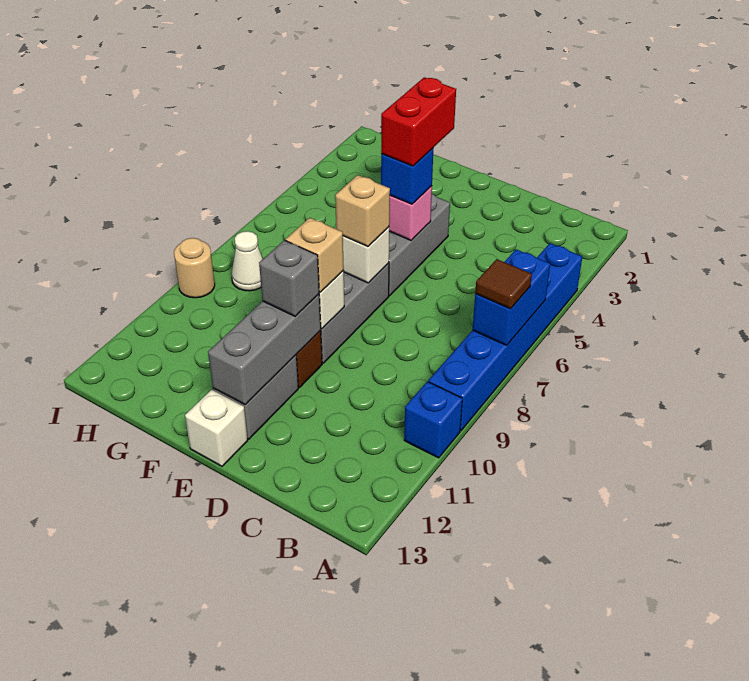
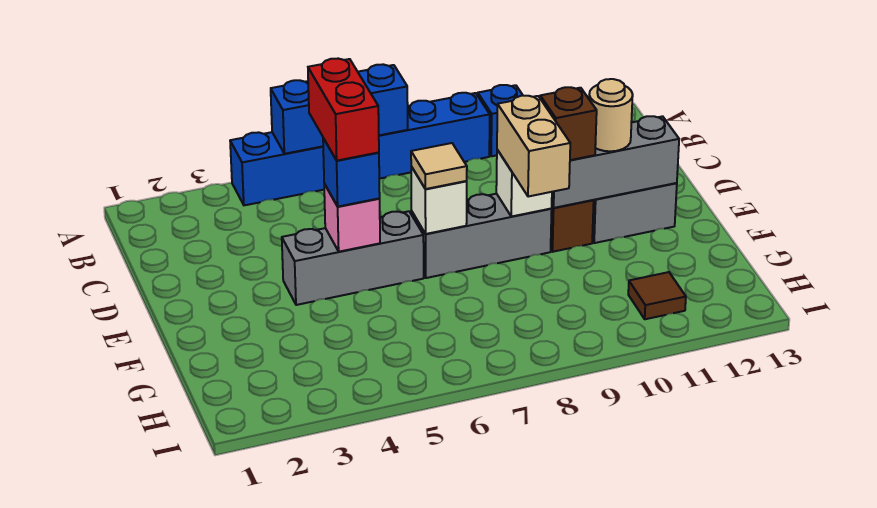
blue 1x2 brick [472,249,550,345] -> blue 1x3 brick [271,64,408,154]
brown 1x1 tile [475,259,532,309] -> brown 1x1 tile moved to [628,272,686,319]
red 1x2 brick [381,77,456,166] -> red 1x2 brick turned to [308,59,379,161]
tan 1x1 brick [335,175,390,247] -> tan 1x1 tile [411,143,467,189]
tan 1x1 brick [286,218,344,292] -> tan 1x2 brick [497,96,570,197]
grey 1x1 brick [259,240,319,316] -> brown 1x1 brick [540,87,597,160]
white 1x1 brick [185,390,248,466] -> none
white 1x1 cone [231,231,262,291] -> none
tan 1x1 round brick [174,238,215,298] -> tan 1x1 round brick moved to [589,79,633,151]

